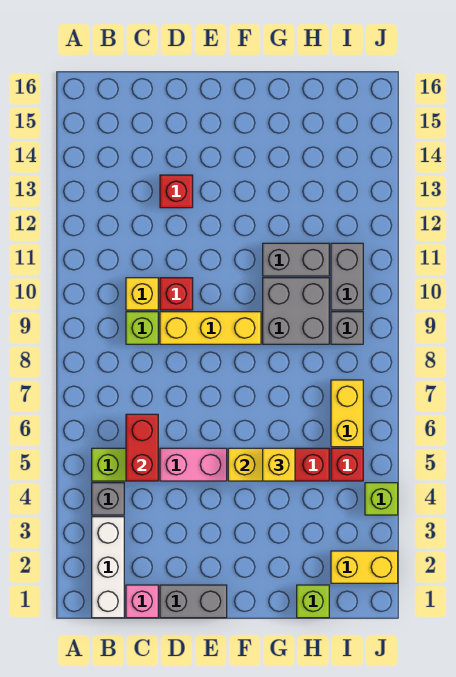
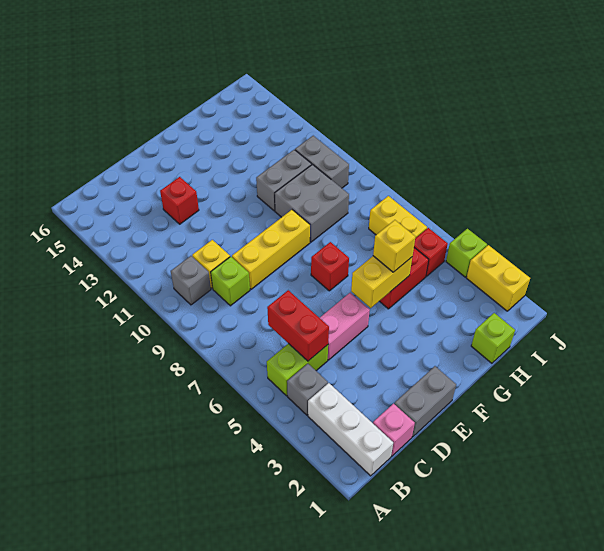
red 1x1 brick [160,278,193,310] -> red 1x1 brick moved to [311,242,349,291]
yellow 1x2 brick [331,551,398,583] -> yellow 1x2 brick turned to [467,245,530,311]
grey 1x1 brick [331,312,363,344] -> grey 1x1 brick moved to [171,256,211,305]

